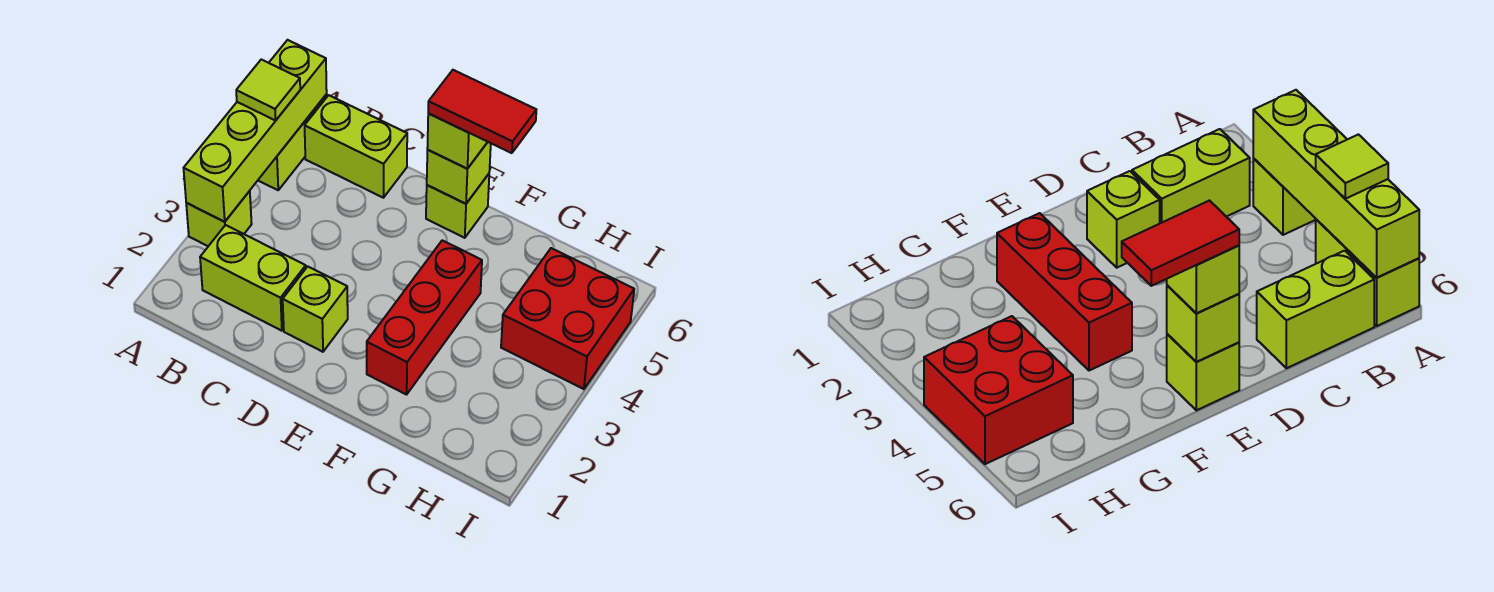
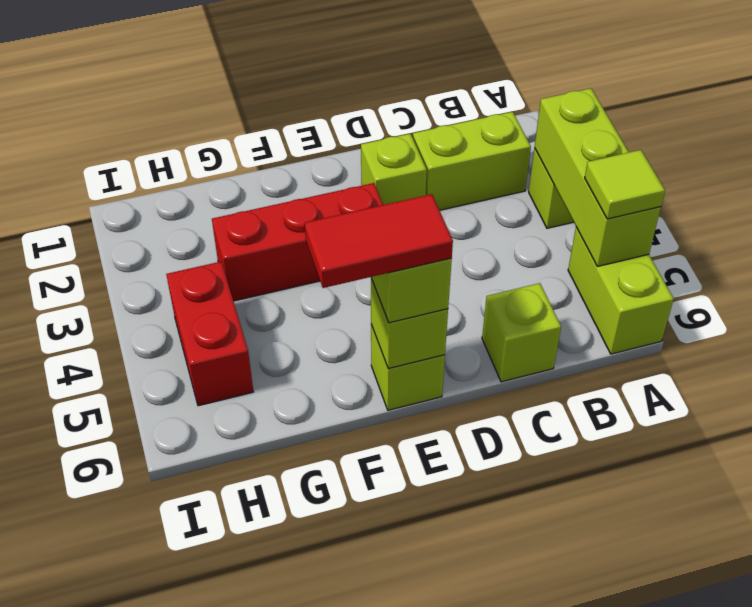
lime 1x4 brick [184,40,327,222] -> lime 1x3 brick [535,88,661,266]
lime 1x2 brick [305,95,407,198] -> lime 1x1 brick [482,283,561,382]
red 1x3 brick [367,240,482,395] -> red 1x3 brick turned to [212,183,383,301]
red 2x2 brick [501,248,634,389] -> red 1x2 brick [166,262,253,406]

